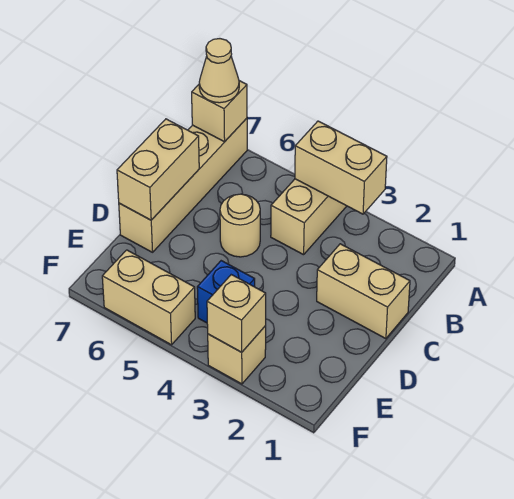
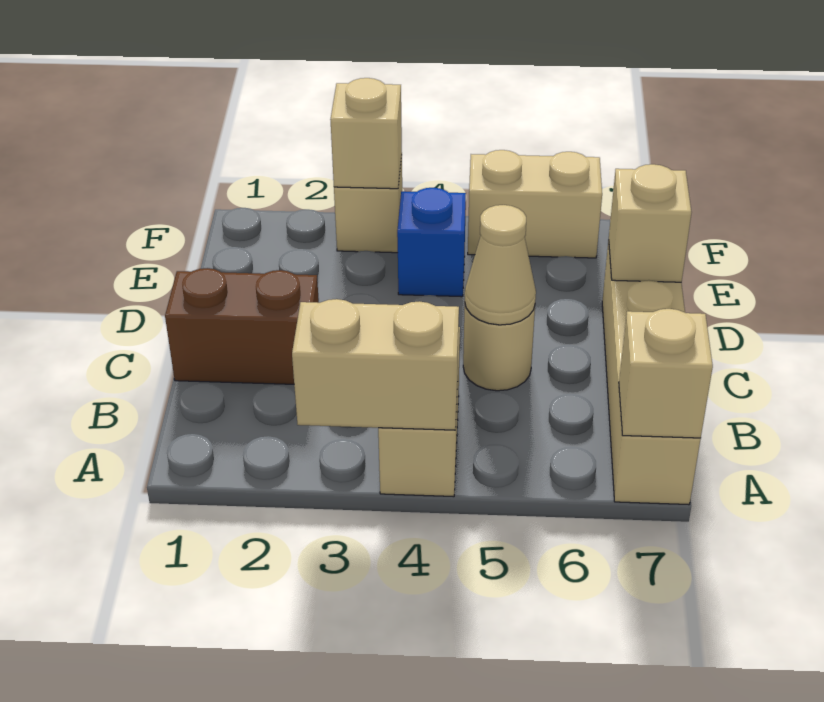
tan 1x1 cone [199,39,239,103] -> tan 1x1 cone moved to [465,205,536,325]
tan 1x2 brick [317,244,410,339] -> brown 1x2 brick [165,268,319,384]
tan 1x2 brick [117,119,199,220] -> tan 1x1 brick [609,164,692,282]

